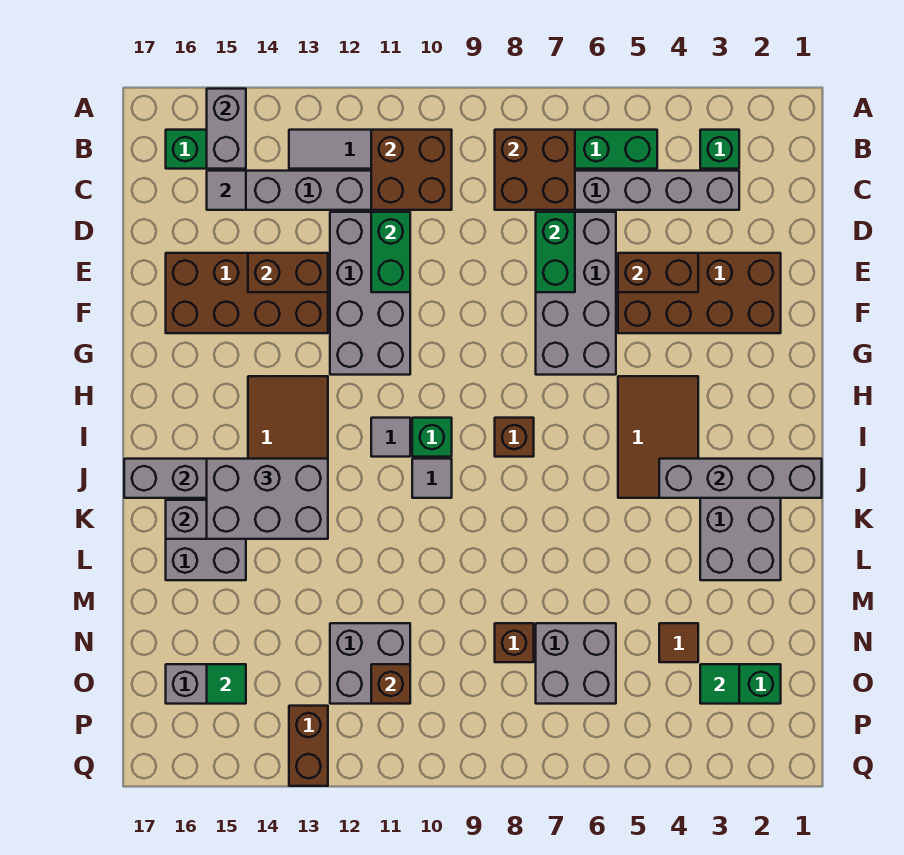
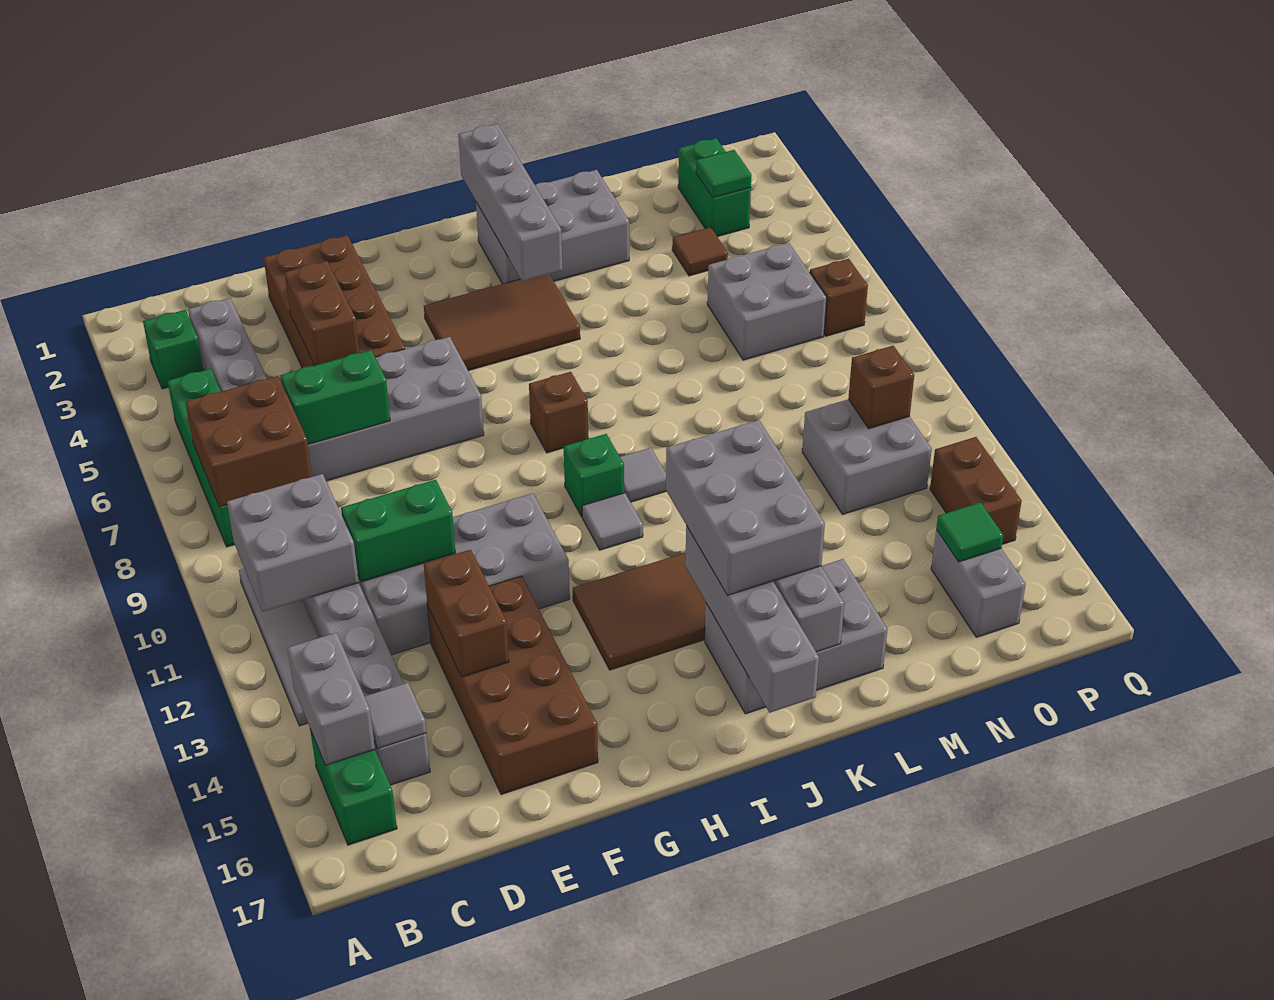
grey 1x2 brick [207,89,246,169] -> grey 1x2 brick turned to [287,633,375,765]
brown 2x2 brick [371,130,452,210] -> grey 2x2 brick [227,474,359,612]
brown 1x1 brick [495,623,534,662] -> brown 1x1 brick moved to [810,259,868,336]
brown 1x2 brick [289,706,328,786] -> brown 1x2 brick turned to [930,437,1022,544]

